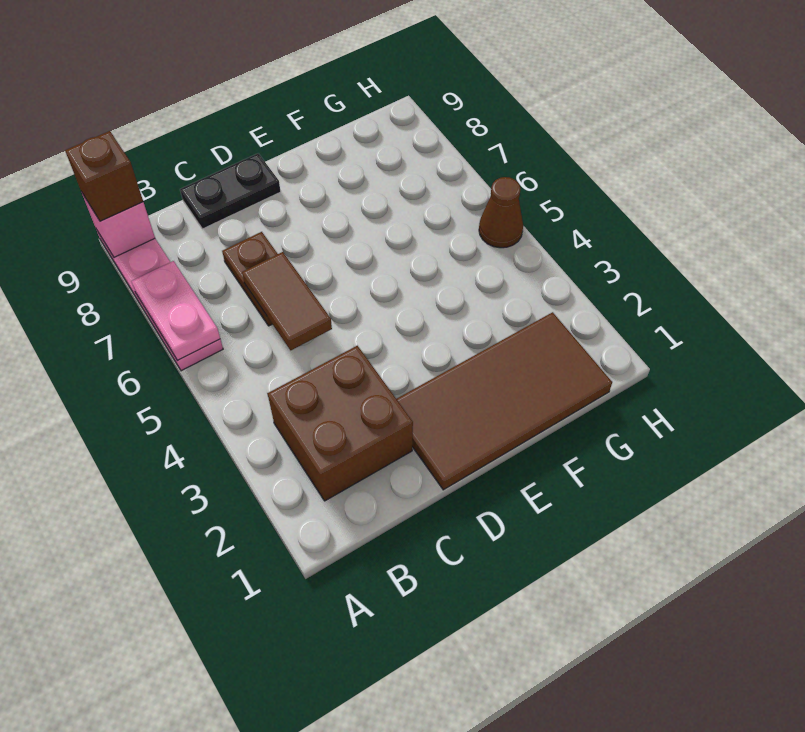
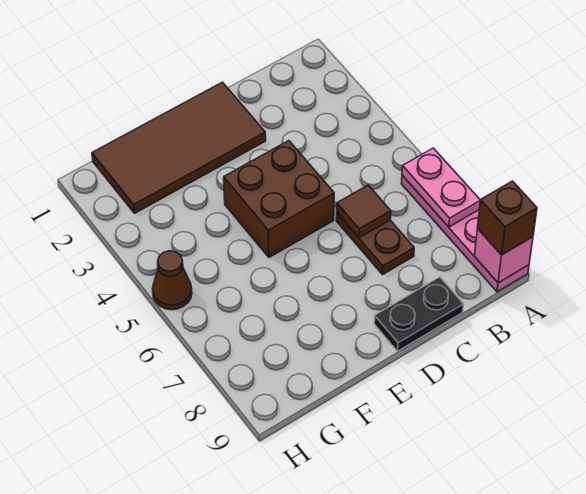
brown 2x2 brick [268,346,413,501] -> brown 2x2 brick moved to [224,141,334,257]
brown 1x2 tile [242,252,332,350] -> brown 1x1 tile [337,185,391,238]

